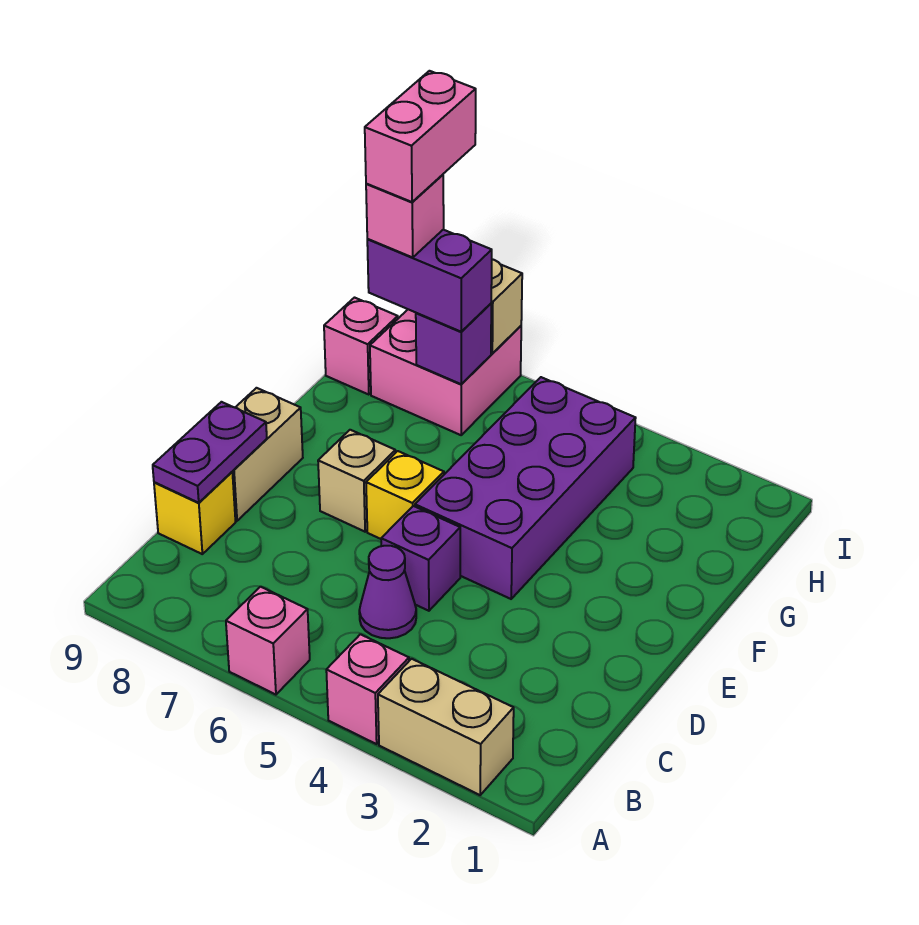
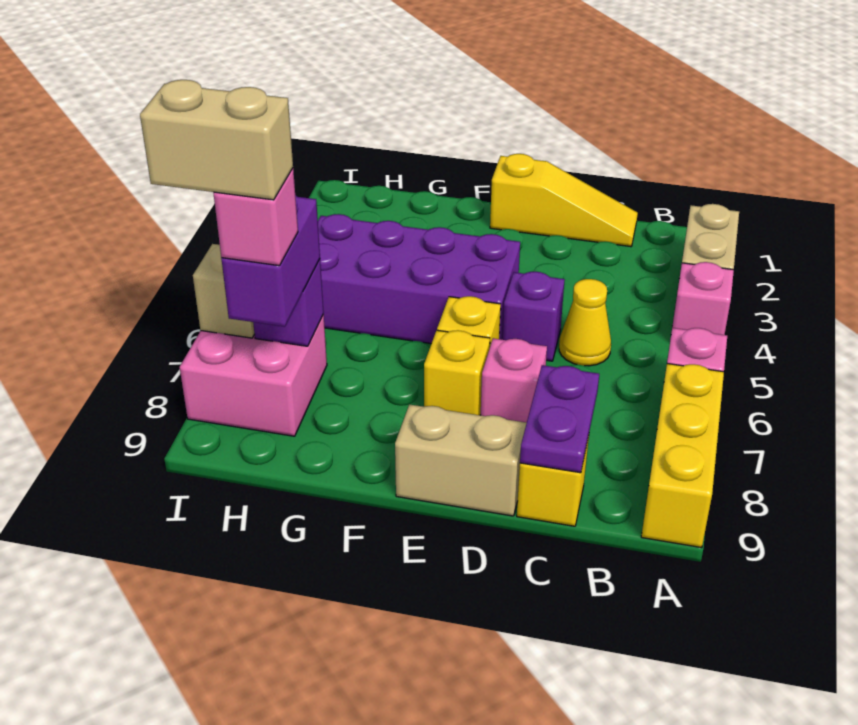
none -> yellow 1x3 brick [641,364,724,548]
none -> yellow 1x3 slope [490,154,638,247]
purple 1x1 cone [359,546,416,638] -> yellow 1x1 cone [559,279,611,366]
purple 1x2 plate [153,402,267,503] -> purple 1x2 plate turned to [520,365,599,473]
tan 1x1 brick [318,430,395,532] -> yellow 1x1 brick [424,330,490,415]
pink 1x2 brick [365,71,476,202] -> tan 1x2 brick [140,80,293,200]
pink 1x1 brick [324,298,398,395] -> pink 1x1 brick moved to [481,338,547,423]

